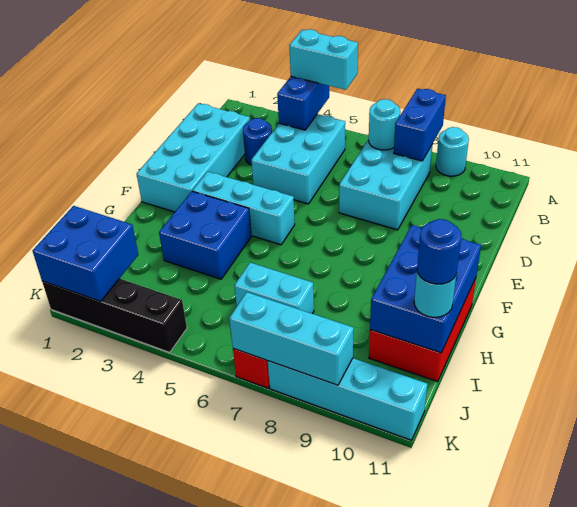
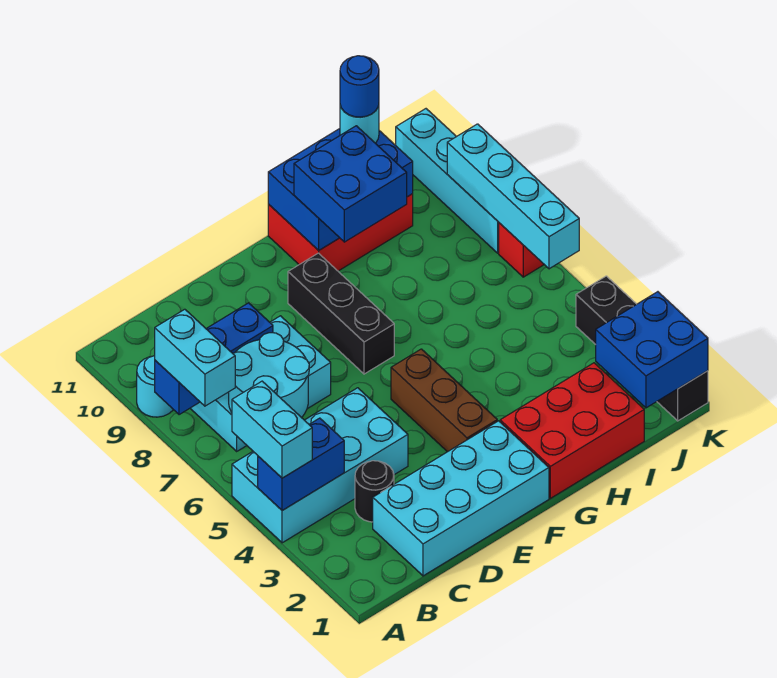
blue 1x2 brick [394,89,446,161] -> blue 1x3 brick [155,303,273,415]
cyan 2x3 brick [251,114,345,204] -> cyan 2x4 brick [232,388,408,543]
cyan 1x1 round brick [369,99,400,150] -> cyan 2x2 round brick [229,333,309,418]
blue 1x1 round brick [243,118,272,165] -> black 1x1 round brick [355,461,394,522]
cyan 1x3 brick [193,172,295,245] -> brown 1x3 brick [391,349,497,452]
none -> black 1x3 brick [288,253,394,374]
none -> red 2x3 brick [500,363,644,498]
blue 2x2 brick [159,191,251,279] -> blue 2x2 brick moved to [294,126,407,242]
cyan 1x2 brick [234,263,314,314] -> cyan 1x2 brick moved to [155,309,235,406]
cyan 1x3 brick [229,292,354,385] -> cyan 1x4 brick [447,124,579,269]

